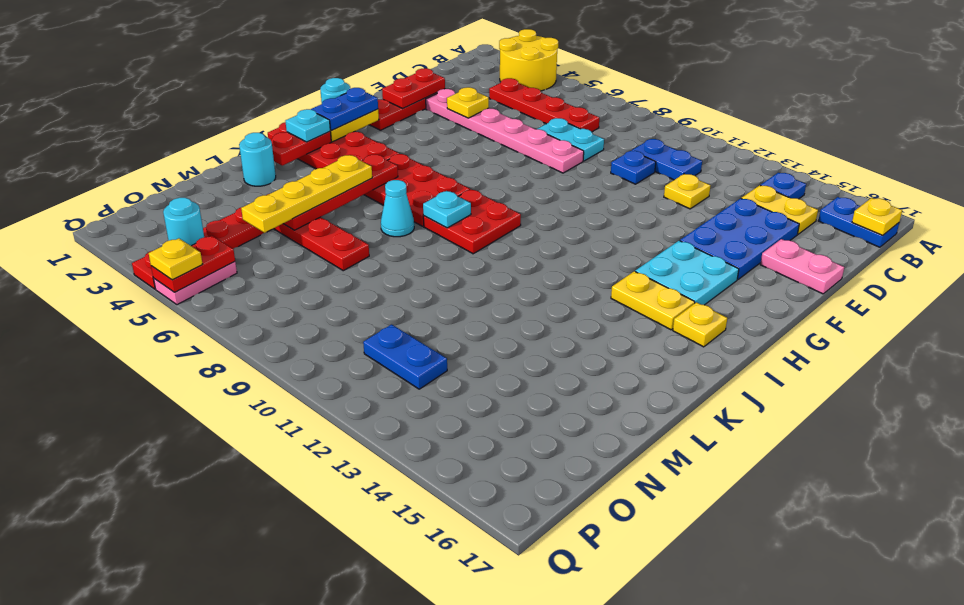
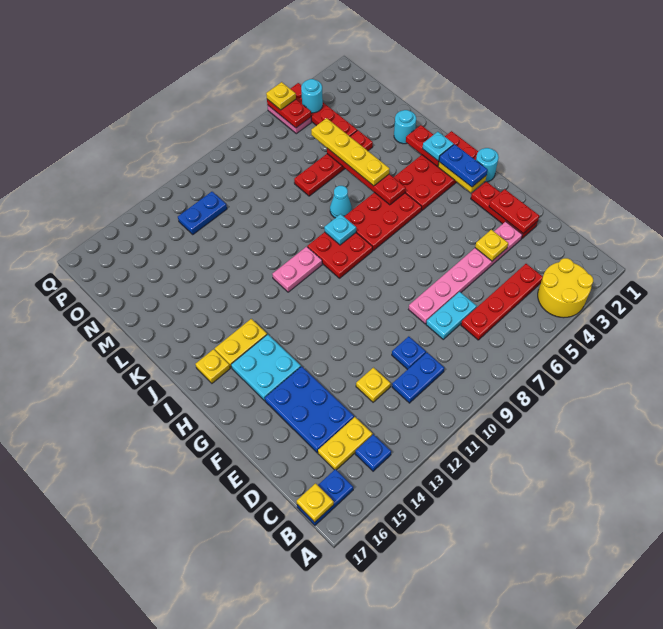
pink 1x2 plate [760,239,844,294] -> pink 1x2 plate moved to [272,247,322,292]

